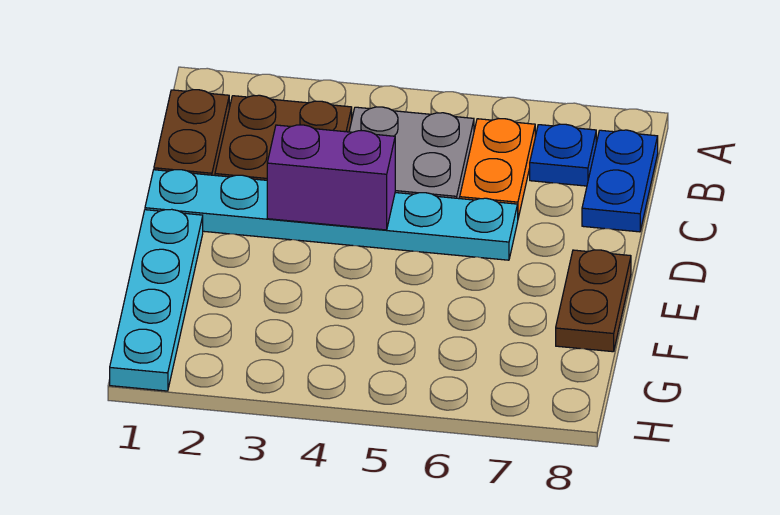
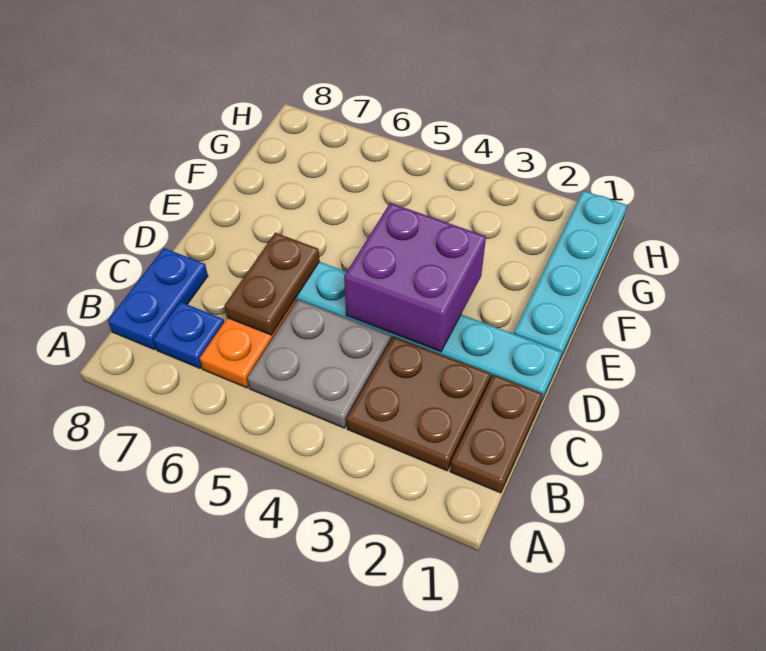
purple 1x2 brick [267,125,395,230] -> purple 2x2 brick [344,203,486,352]
brown 1x2 plate [556,250,631,352] -> brown 1x2 plate moved to [225,233,320,335]

